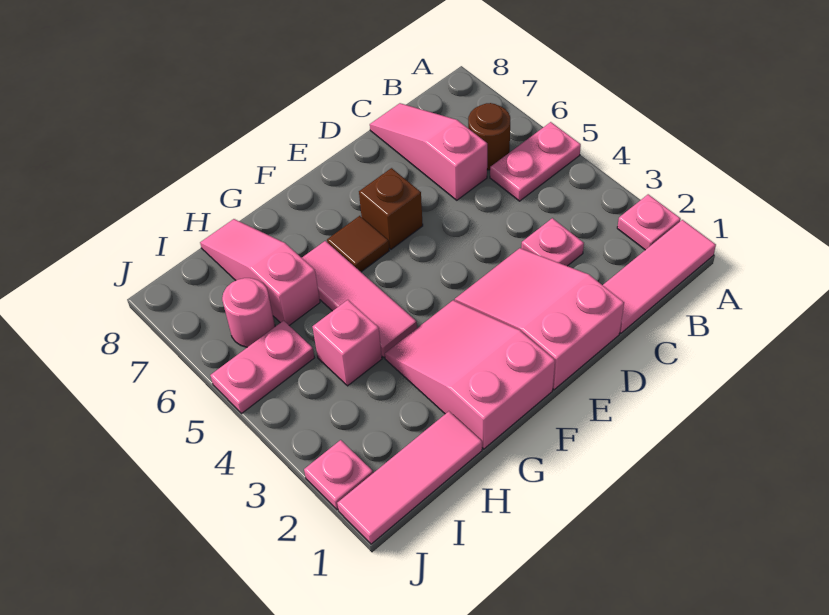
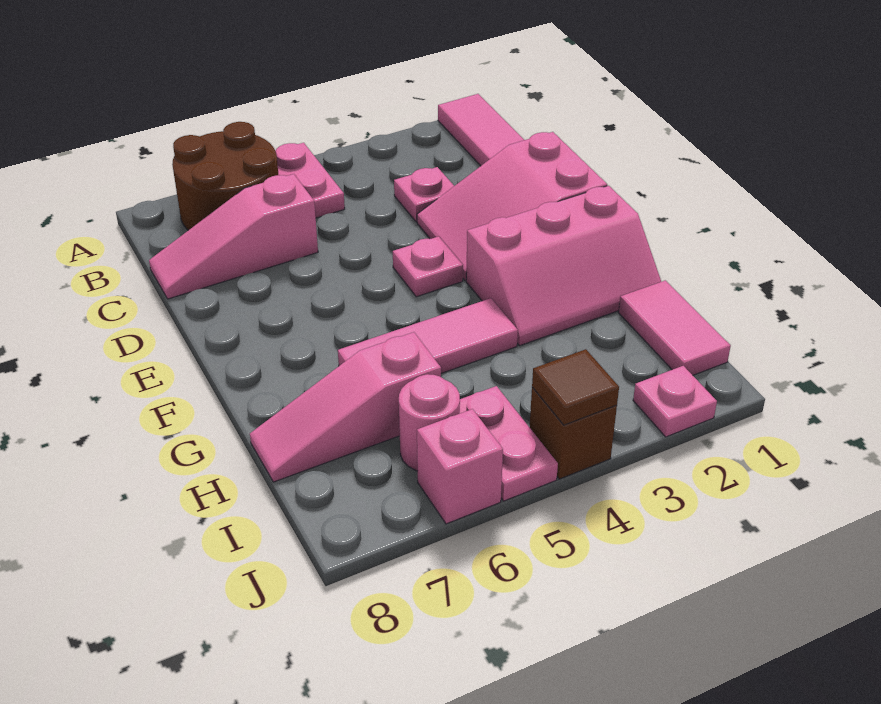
pink 1x1 plate [617,194,681,250] -> pink 1x1 plate moved to [393,236,463,297]
brown 1x1 round brick [468,103,510,170] -> brown 2x2 round brick [172,122,278,230]
brown 1x1 brick [359,168,423,249] -> brown 1x1 brick moved to [530,387,617,479]
pink 2x3 slope [385,300,555,449] -> pink 2x3 slope turned to [466,186,661,345]
brown 1x1 tile [327,216,389,272] -> brown 1x1 tile moved to [532,349,619,425]
pink 1x3 tile [337,411,482,544] -> pink 1x2 tile [619,280,731,375]
pink 1x1 brick [313,300,382,386] -> pink 1x1 brick moved to [417,409,503,524]

